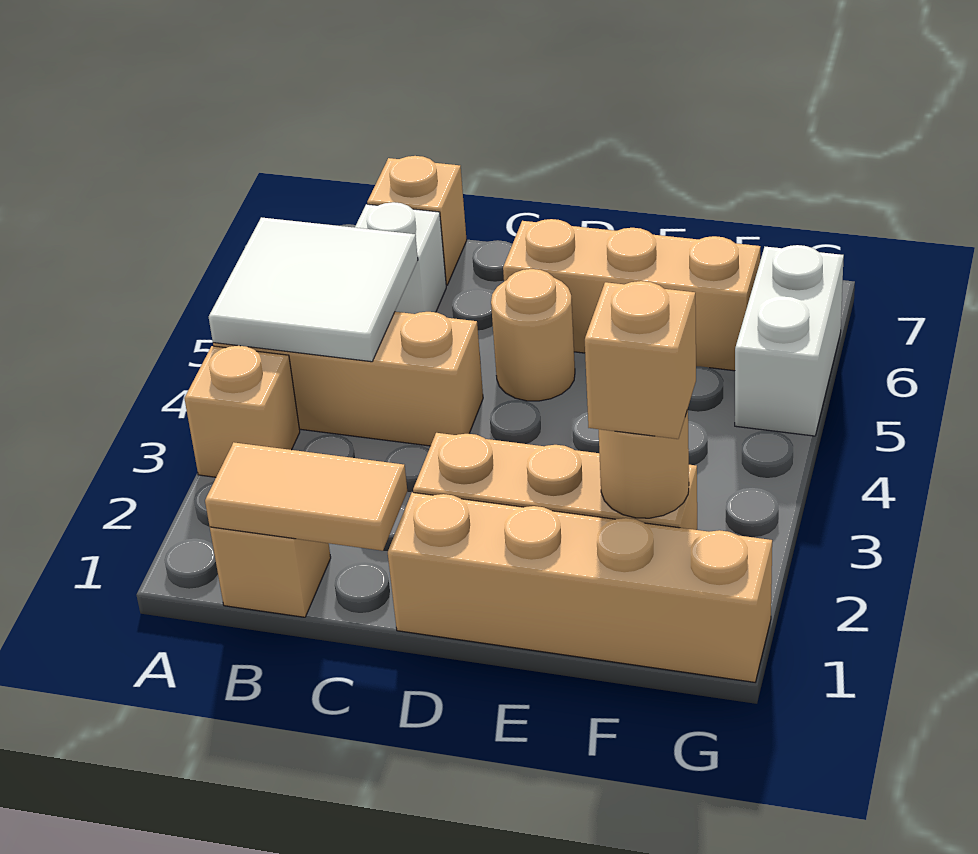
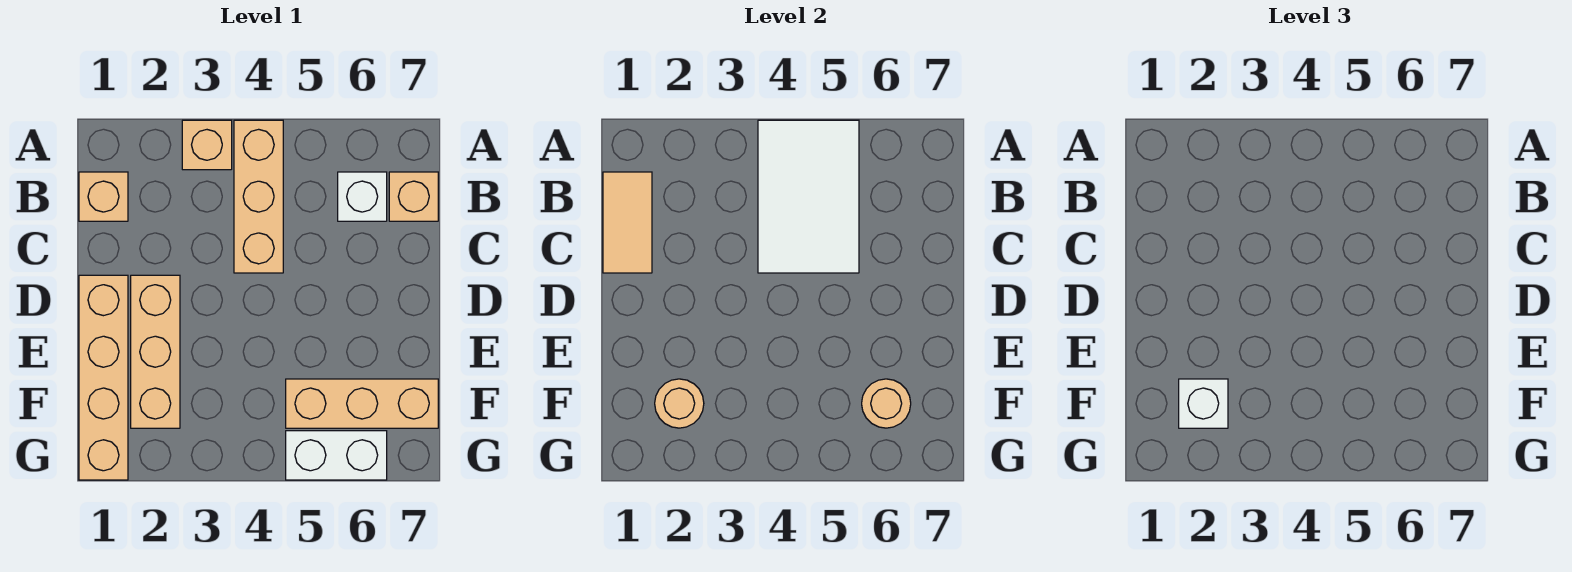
white 2x2 tile [209,217,418,362] -> white 2x3 tile [758,120,859,273]
tan 1x1 round brick [491,269,575,401] -> tan 1x1 round brick moved to [862,379,911,428]
tan 1x3 brick [503,219,761,371] -> tan 1x3 brick turned to [286,379,438,428]
tan 1x1 brick [585,281,696,439] -> white 1x1 brick [1179,379,1228,428]

